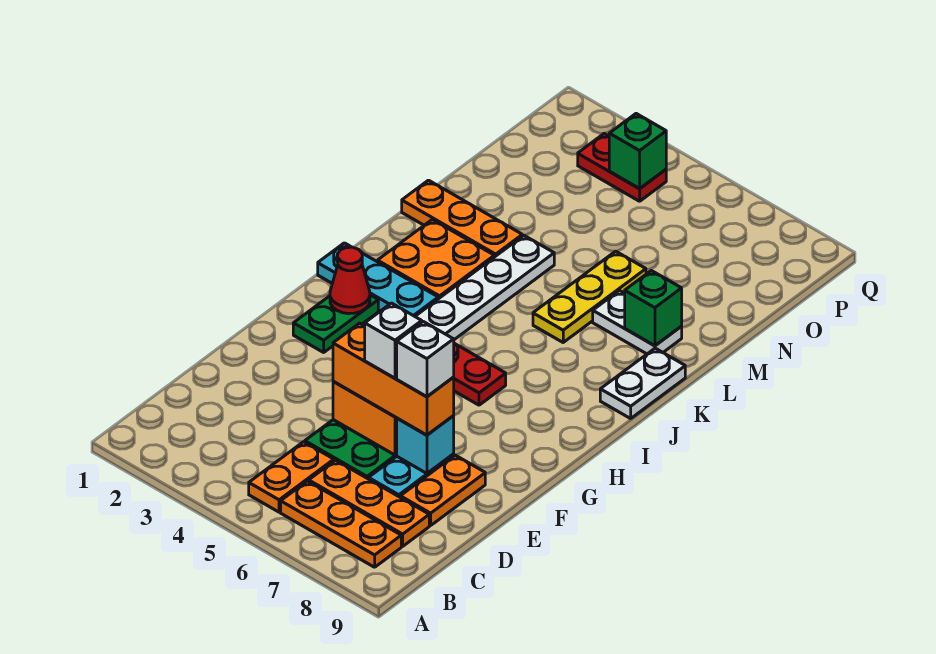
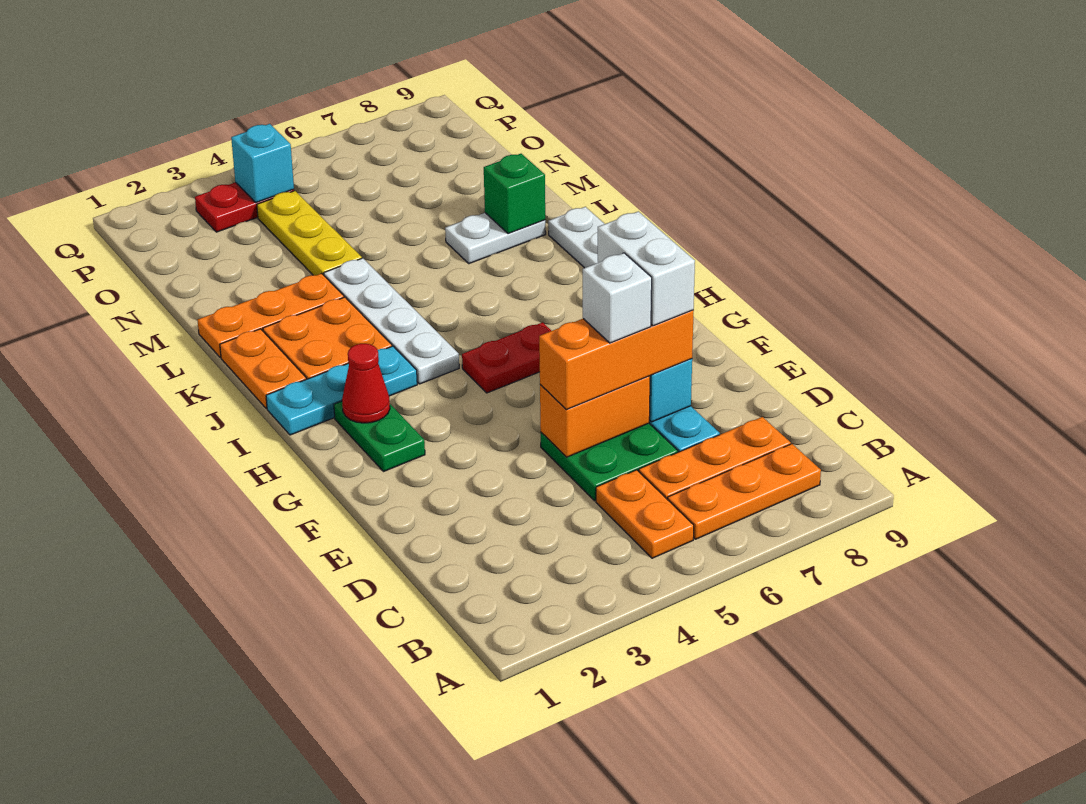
orange 1x2 plate [400,455,485,525] -> orange 1x2 plate moved to [220,329,306,409]
white 1x1 brick [397,322,454,397] -> white 1x2 brick [598,211,695,326]
yellow 1x3 plate [533,251,646,342] -> yellow 1x3 plate moved to [257,191,362,275]
green 1x1 brick [609,114,666,188] -> cyan 1x1 brick [231,124,294,202]

